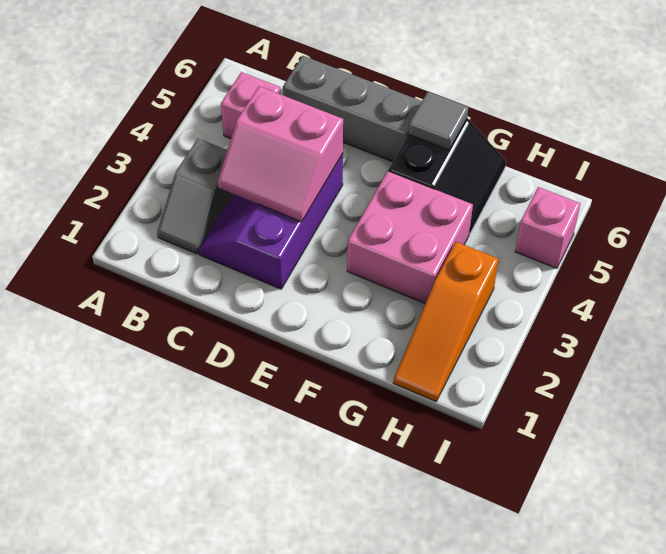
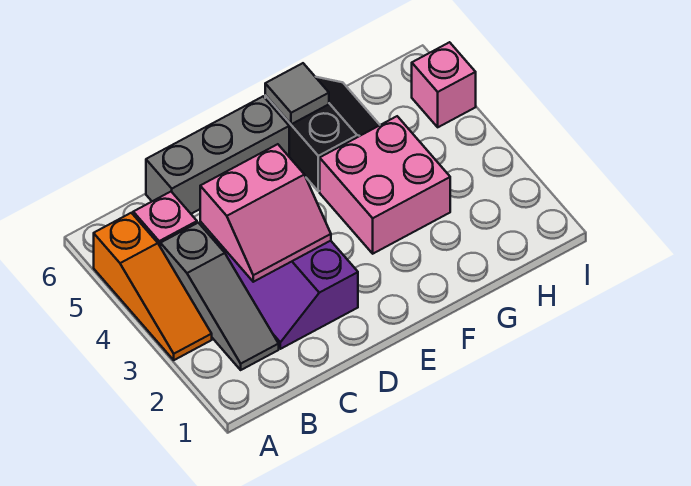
grey 1x2 slope [157,139,233,254] -> grey 1x3 slope [160,223,279,370]
orange 1x3 slope [394,242,498,401] -> orange 1x3 slope moved to [94,213,212,360]

